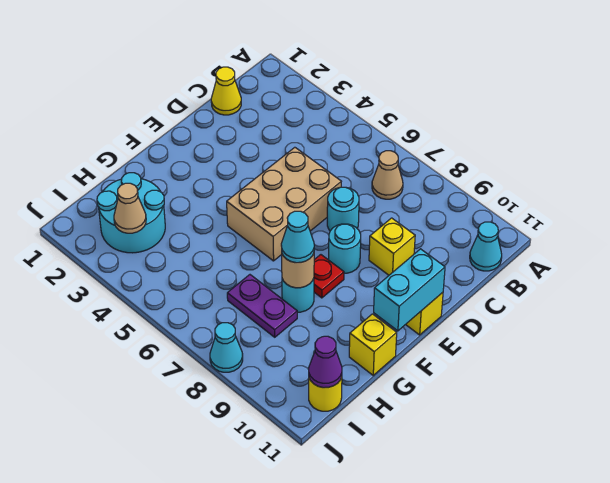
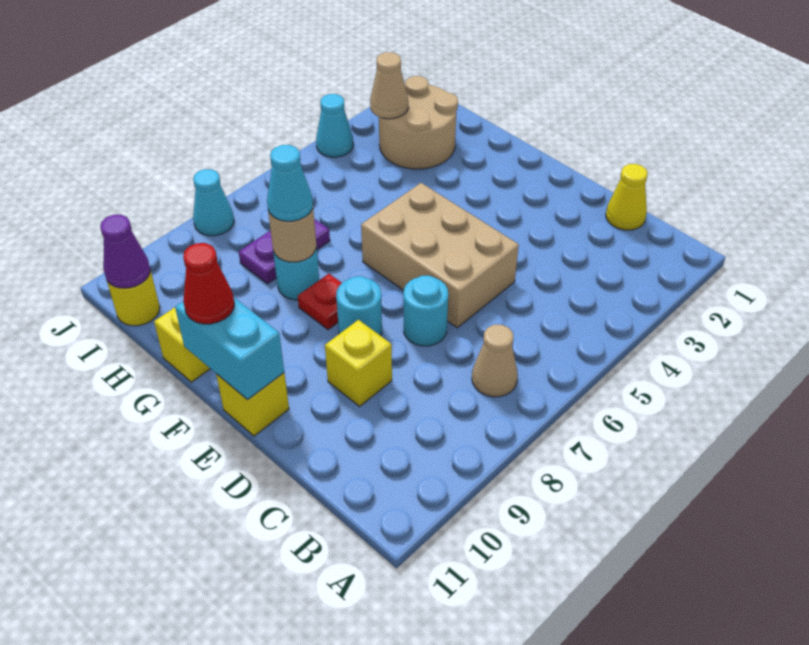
cyan 1x1 cone [470,222,502,271] -> cyan 1x1 cone moved to [316,94,353,157]
none -> red 1x1 cone [183,243,234,324]
cyan 2x2 round brick [97,173,165,253] -> tan 2x2 round brick [379,76,458,169]

